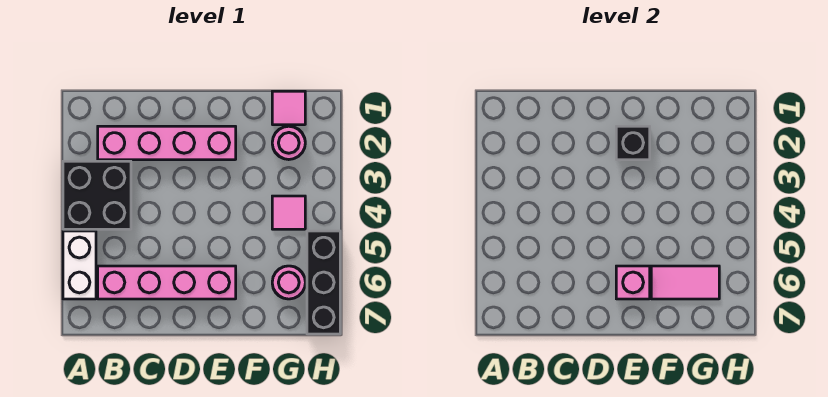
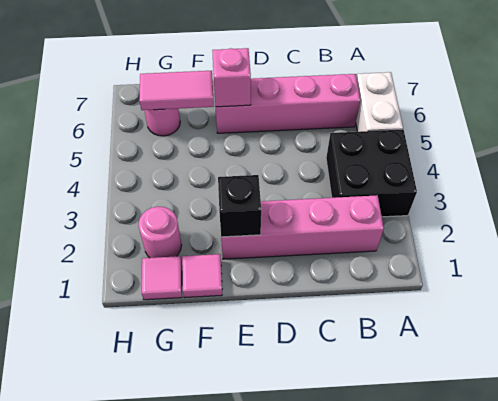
pink 1x1 tile [272,196,305,229] -> pink 1x1 tile moved to [182,254,222,298]
black 1x3 brick [307,231,340,334] -> none

